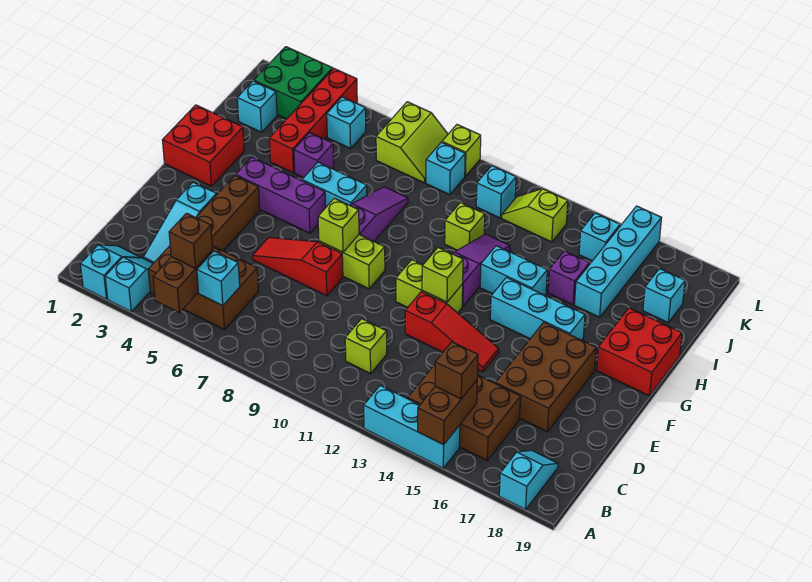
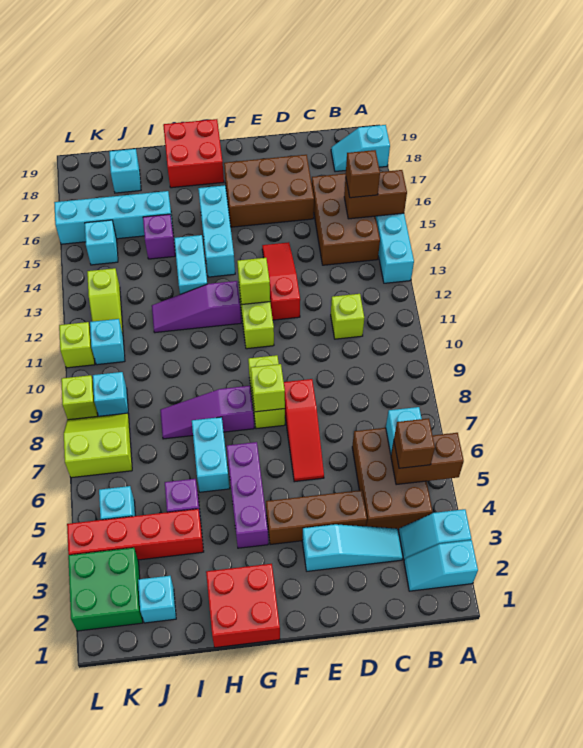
lime 1x1 brick [445,203,485,250] -> lime 1x1 brick moved to [59,322,95,368]

